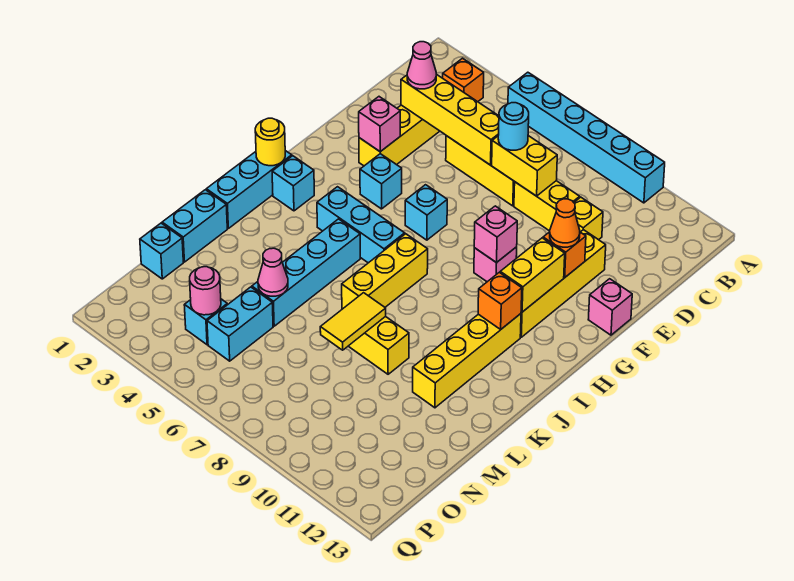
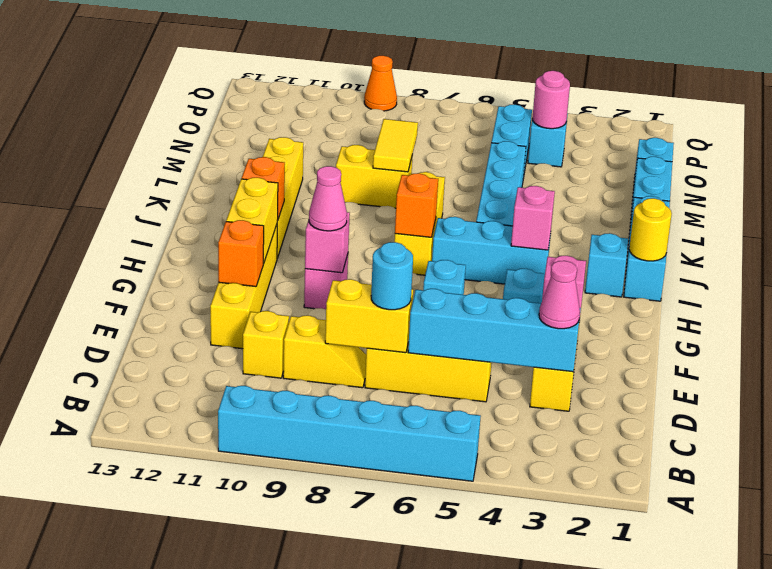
orange 1x1 brick [443,58,484,102] -> orange 1x1 brick moved to [395,173,438,237]
yellow 1x4 brick [401,74,499,165] -> cyan 1x4 brick [408,289,581,372]
yellow 1x2 brick [514,181,580,231] -> yellow 1x2 slope [283,316,366,388]
orange 1x1 cone [550,199,580,247] -> orange 1x1 cone moved to [364,56,397,111]
pink 1x1 brick [588,279,632,335] -> pink 1x1 brick moved to [511,186,555,250]
pink 1x1 cone [258,248,288,296] -> pink 1x1 cone moved to [309,166,347,231]

